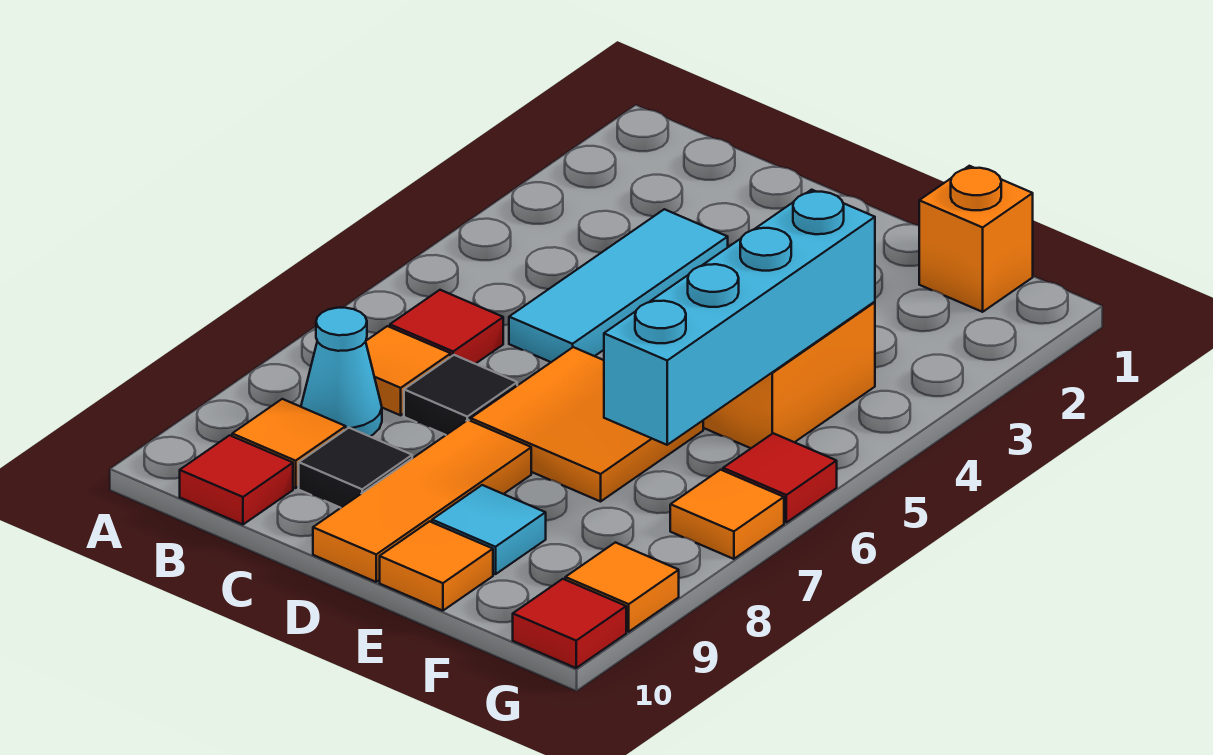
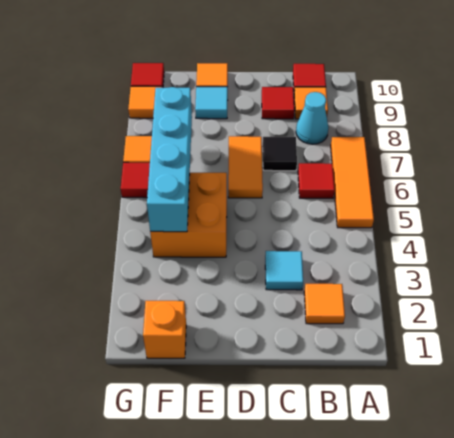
orange 1x1 tile [366,326,451,415] -> orange 1x1 tile moved to [304,284,345,324]
cyan 1x3 tile [509,209,728,362] -> cyan 1x1 tile [265,251,303,290]
black 1x1 tile [299,428,412,508] -> red 1x1 tile [262,87,294,119]
orange 2x2 tile [471,347,703,502] -> orange 1x2 tile [228,136,263,198]
orange 1x3 tile [313,420,531,582] -> orange 1x3 tile moved to [331,137,374,228]

